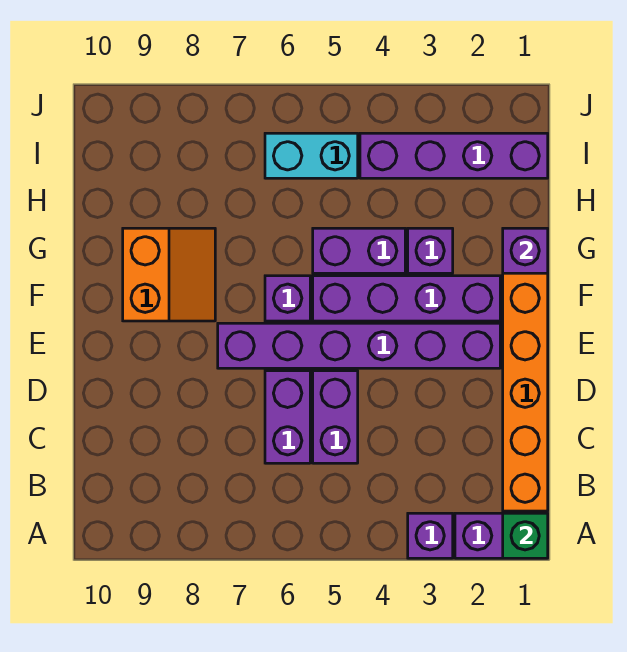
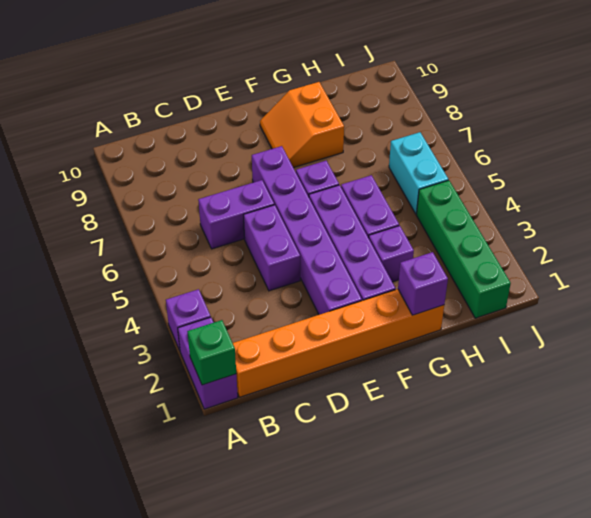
purple 1x2 brick [313,371,358,463] -> purple 1x2 brick turned to [244,205,300,291]
orange 2x2 slope [123,228,215,321] -> orange 2x2 slope turned to [260,82,344,168]
purple 1x4 brick [360,133,548,178] -> green 1x4 brick [416,180,511,318]

